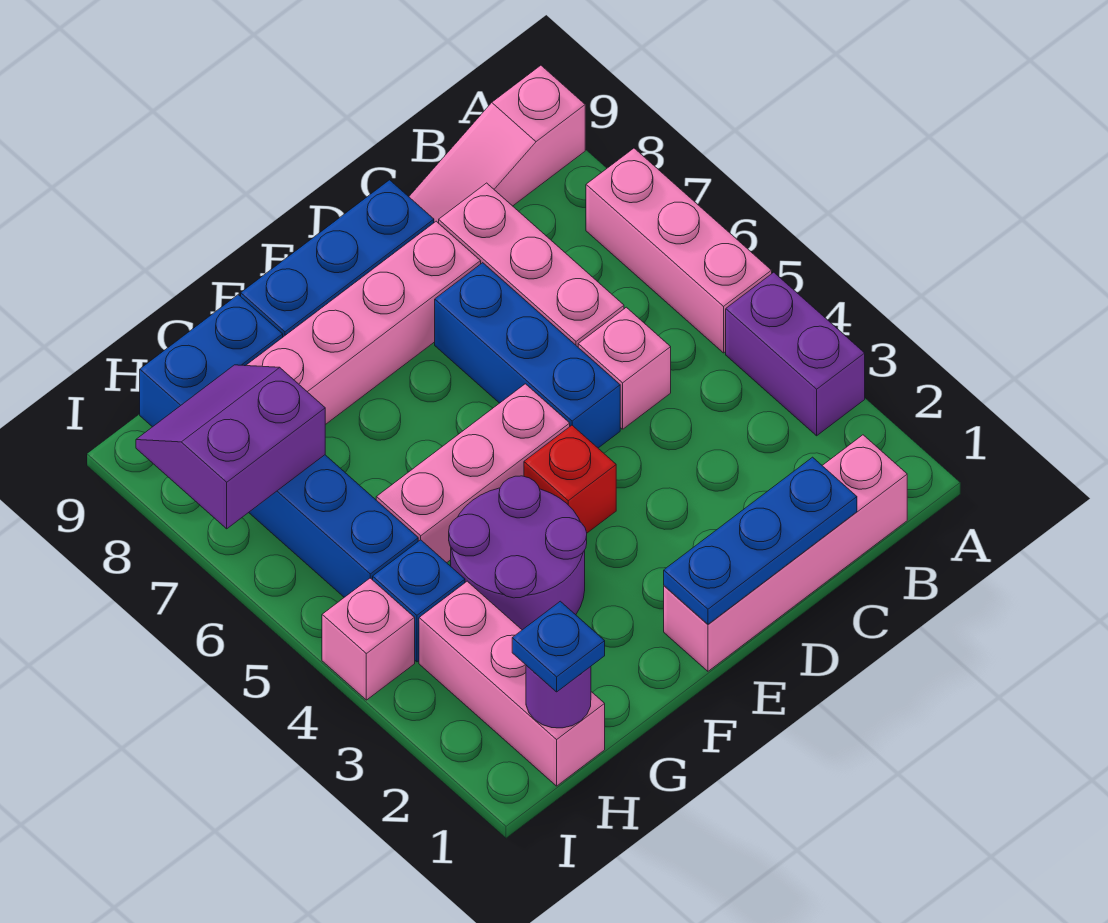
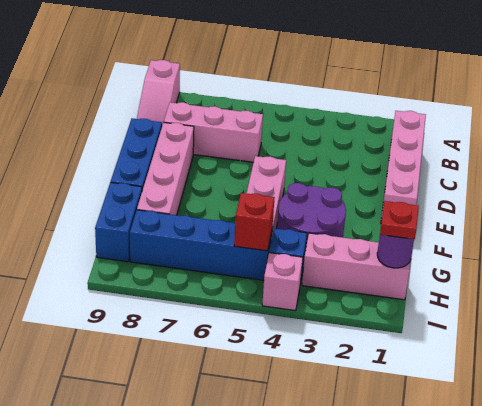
purple 1x2 brick [726,272,865,436] -> none
pink 1x3 brick [586,148,772,353] -> none
blue 1x3 plate [664,457,857,624] -> none
pink 1x1 brick [578,307,671,429] -> none
blue 1x3 brick [435,263,620,448] -> none
red 1x1 brick [524,425,616,533] -> red 1x1 brick moved to [234,193,275,251]
blue 1x1 plate [512,601,605,692] -> red 1x1 plate [380,201,419,239]
purple 2x2 slope [136,365,325,529] -> none

